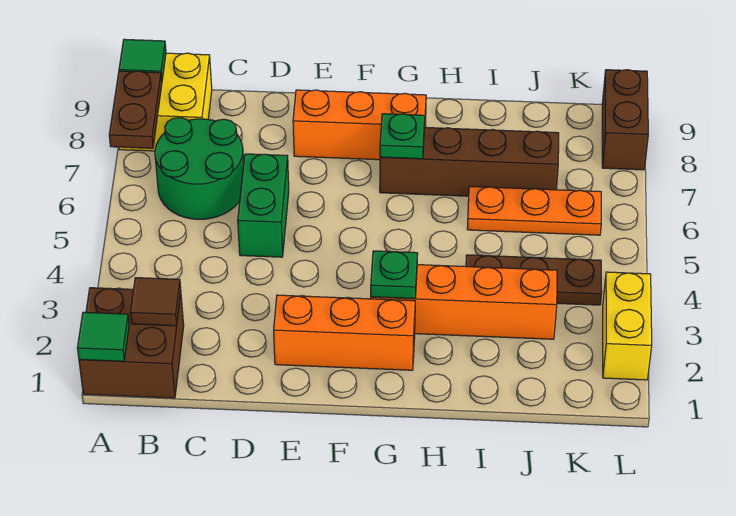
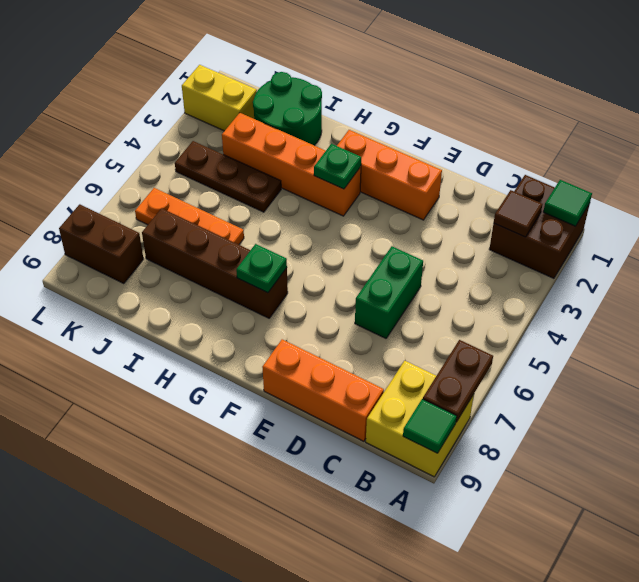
green 2x2 round brick [155,118,244,219] -> green 2x2 round brick moved to [253,72,322,146]
orange 1x3 brick [293,90,426,160] -> orange 1x3 brick moved to [262,339,384,441]
yellow 1x2 brick [603,272,652,380] -> yellow 1x2 brick turned to [182,65,257,131]
brown 1x2 brick [602,70,648,170] -> brown 1x2 brick turned to [59,204,143,284]

